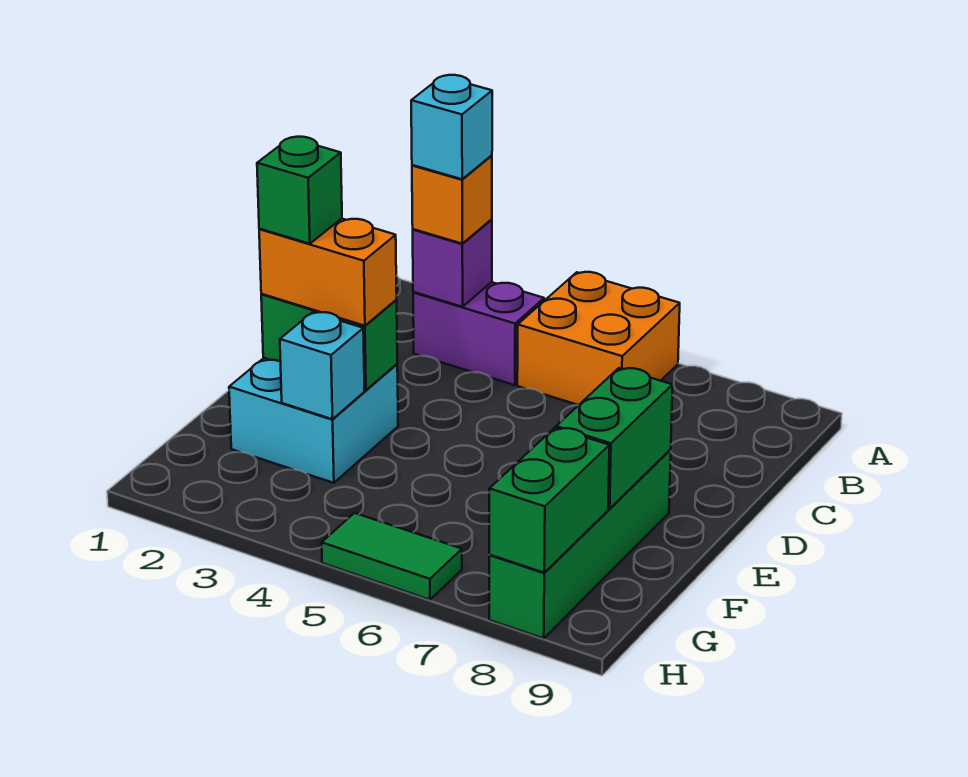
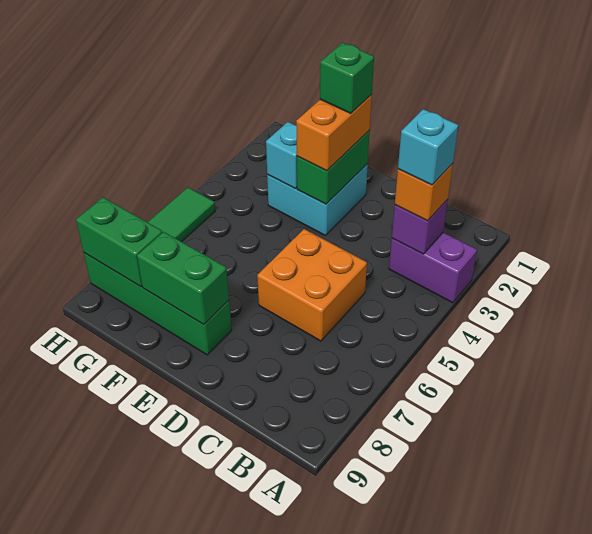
orange 2x2 brick [517,272,680,405] -> orange 2x2 brick moved to [257,229,367,341]
purple 1x2 brick [413,282,544,385] -> purple 1x2 brick turned to [389,233,477,303]

